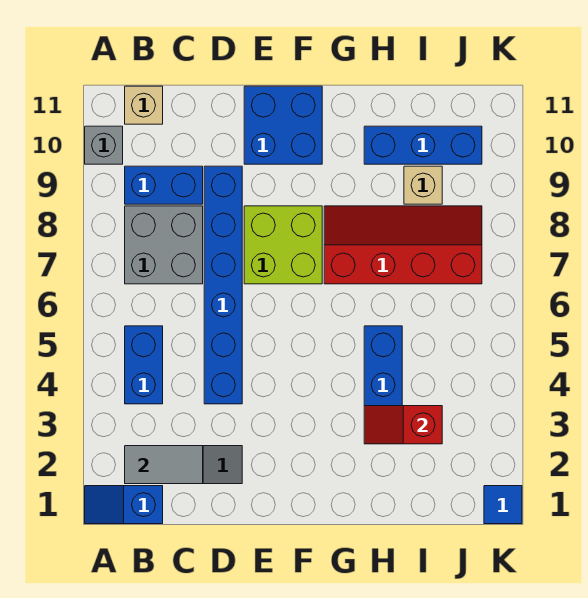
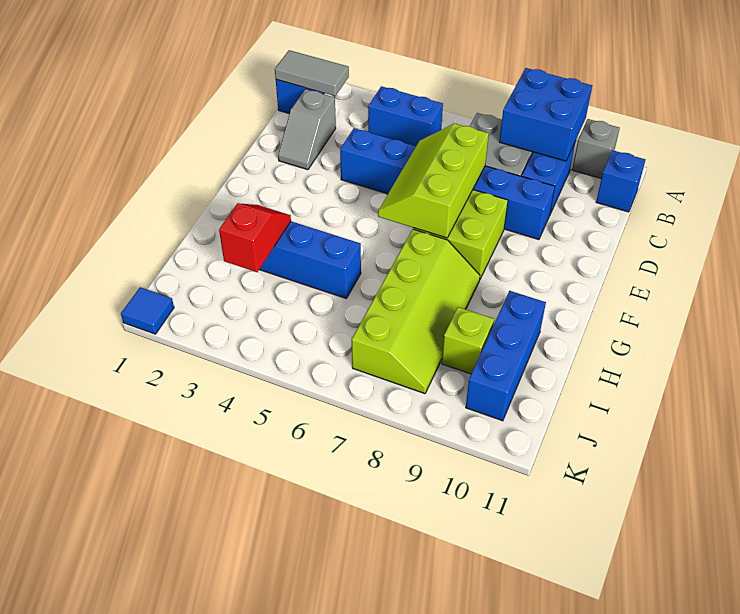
grey 1x2 tile [125,446,203,484] -> grey 1x2 tile turned to [275,50,349,96]
tan 1x1 brick [125,86,163,124] -> blue 1x1 brick [596,150,645,212]
none -> lime 2x3 slope [378,124,489,238]
blue 2x2 brick [244,86,322,164] -> blue 2x2 brick moved to [499,68,592,161]
red 2x4 slope [324,206,482,284] -> lime 2x4 slope [352,229,480,394]
tan 1x1 brick [404,166,442,204] -> lime 1x1 brick [442,307,494,374]

